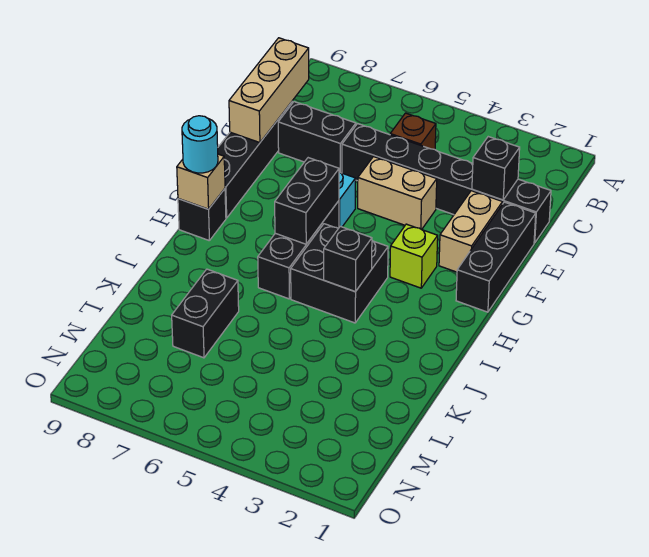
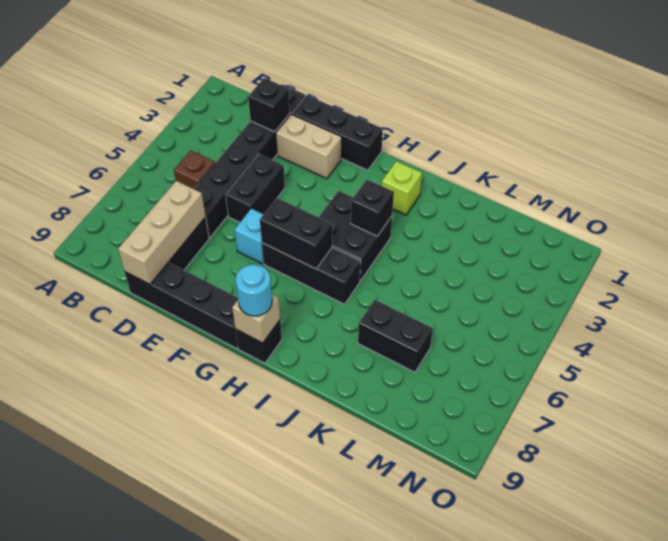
tan 1x3 brick [229,38,309,143] -> tan 1x3 brick turned to [118,181,206,284]
tan 1x2 brick [358,157,437,230] -> black 1x2 brick [226,154,285,222]
lime 1x1 brick [390,224,438,288] -> lime 1x1 brick moved to [382,161,422,215]

